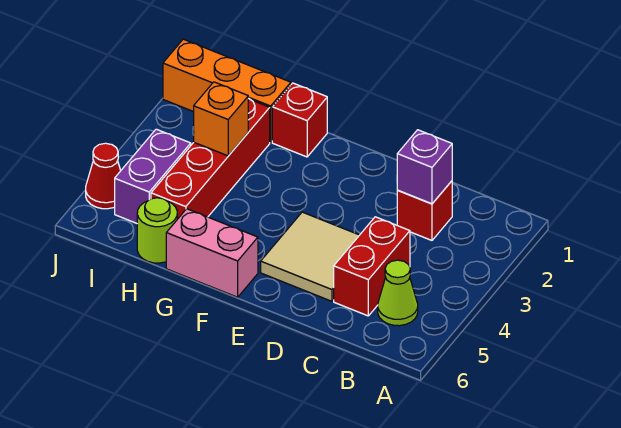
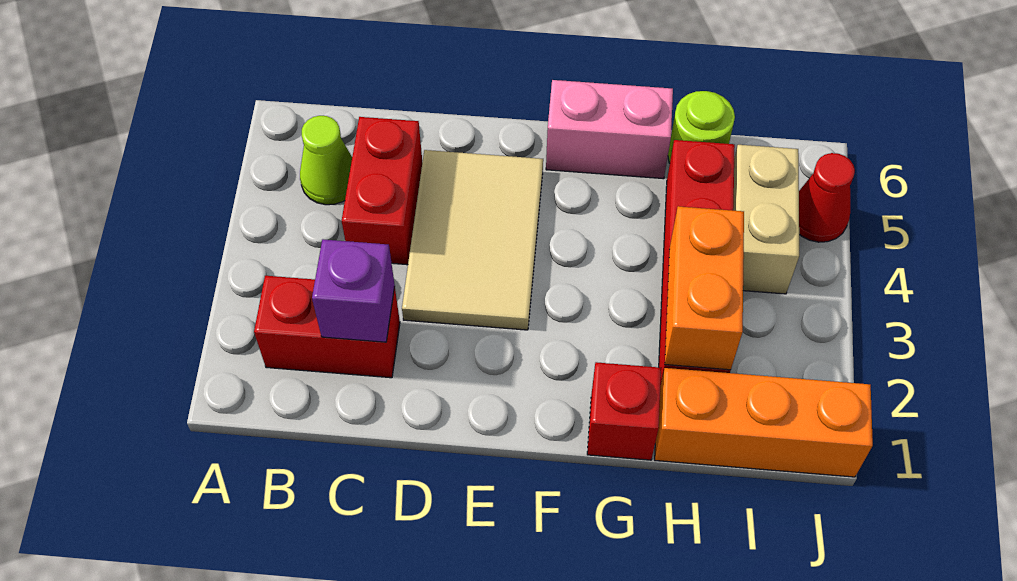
red 1x1 brick [397,181,452,240] -> red 1x2 brick [254,276,400,378]
tan 2x2 tile [261,212,359,301] -> tan 2x3 tile [402,150,543,330]
orange 1x1 brick [194,82,248,156] -> orange 1x2 brick [665,206,744,370]
purple 1x2 brick [115,129,191,223] -> tan 1x2 brick [733,145,799,294]

